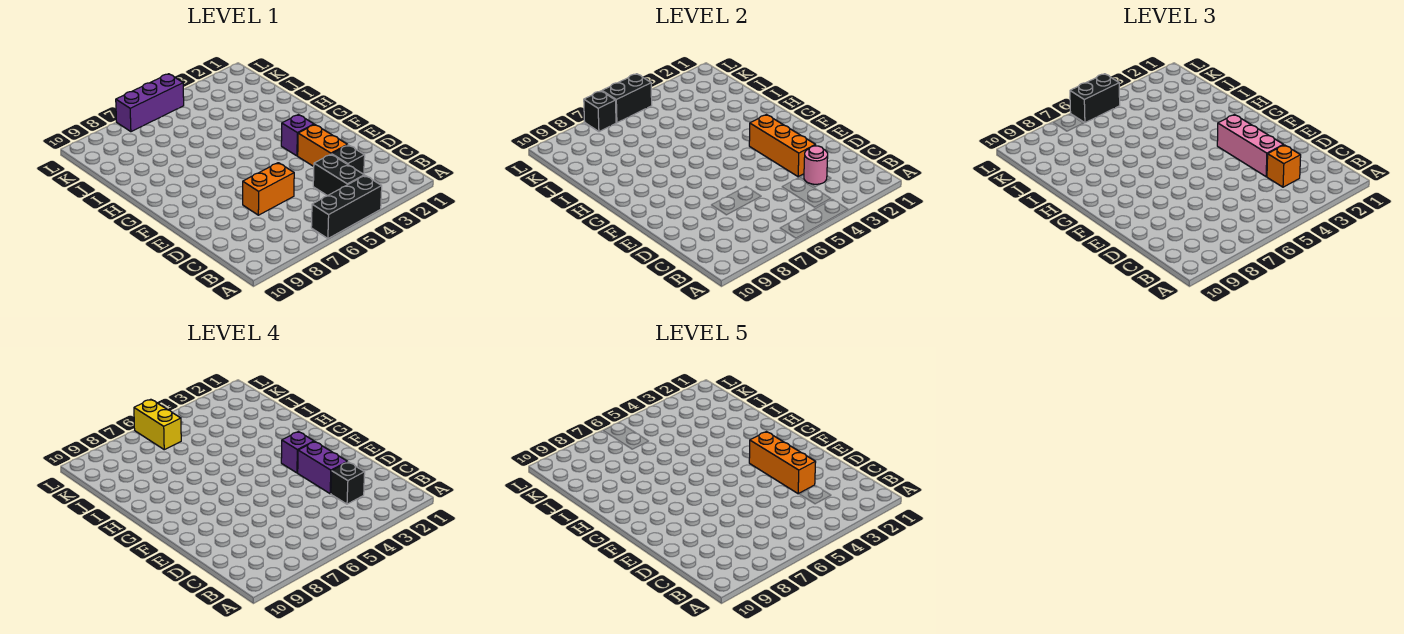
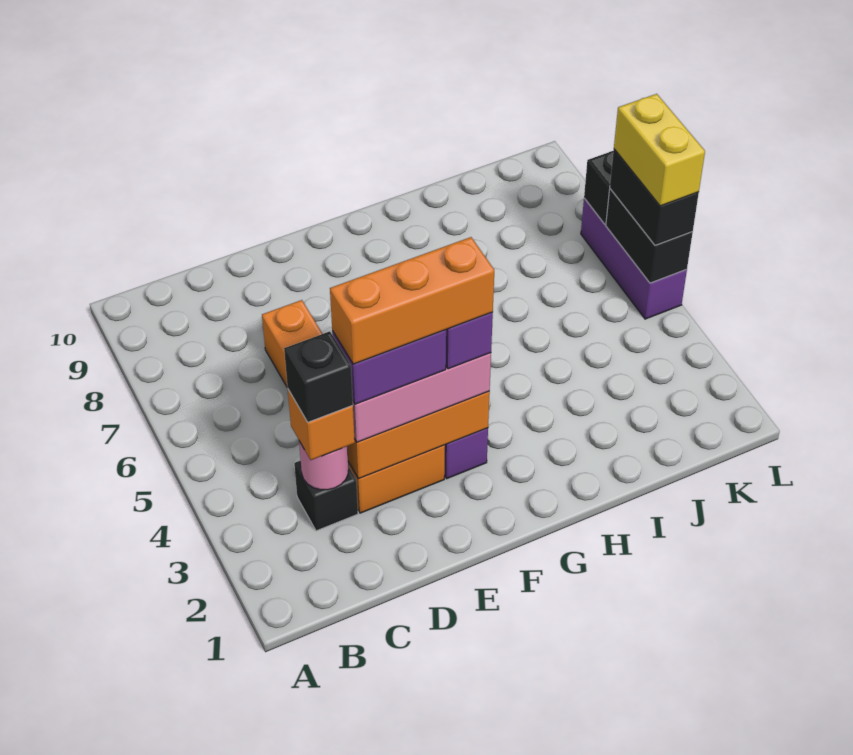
black 1x3 brick [311,175,382,238] -> none
black 1x2 brick [313,154,364,196] -> none
yellow 1x2 brick [134,399,181,450] -> yellow 1x2 brick turned to [614,94,705,206]

